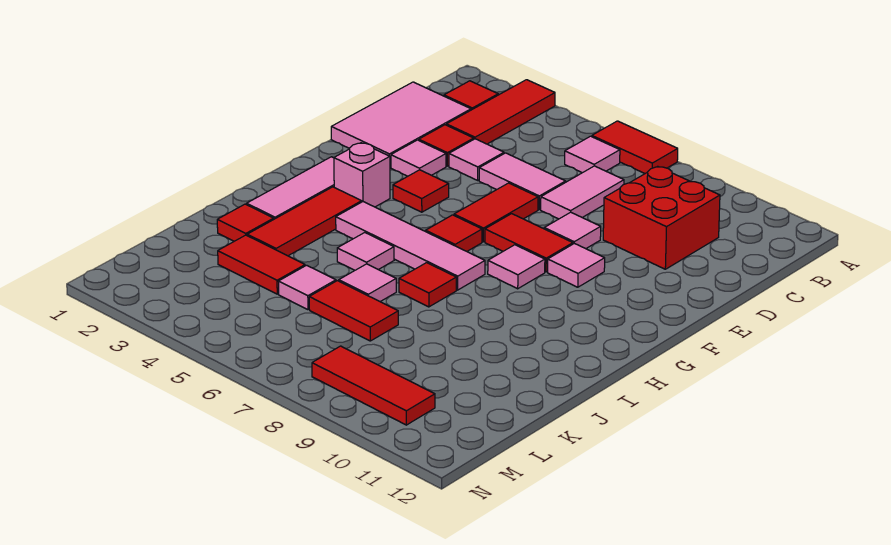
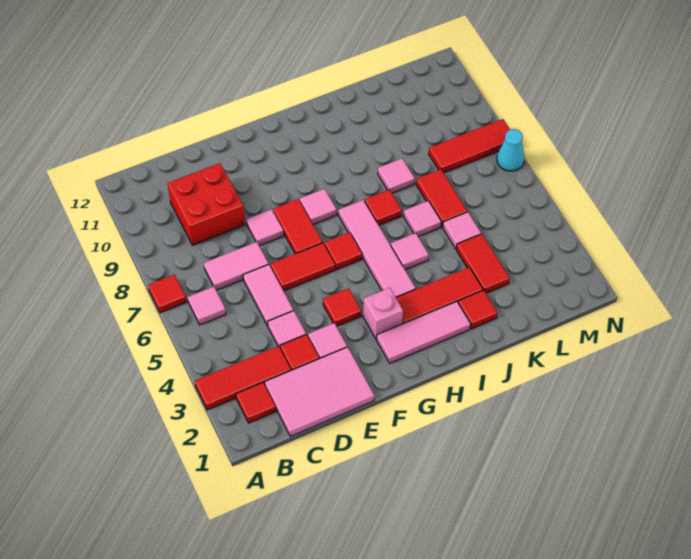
red 1x2 tile [592,121,678,173] -> red 1x1 tile [148,274,186,313]
pink 1x1 tile [548,243,605,287] -> pink 1x1 tile moved to [378,158,415,193]
red 1x3 tile [312,346,435,425] -> red 1x3 tile turned to [429,119,510,173]
none -> cyan 1x1 cone [497,129,524,171]

